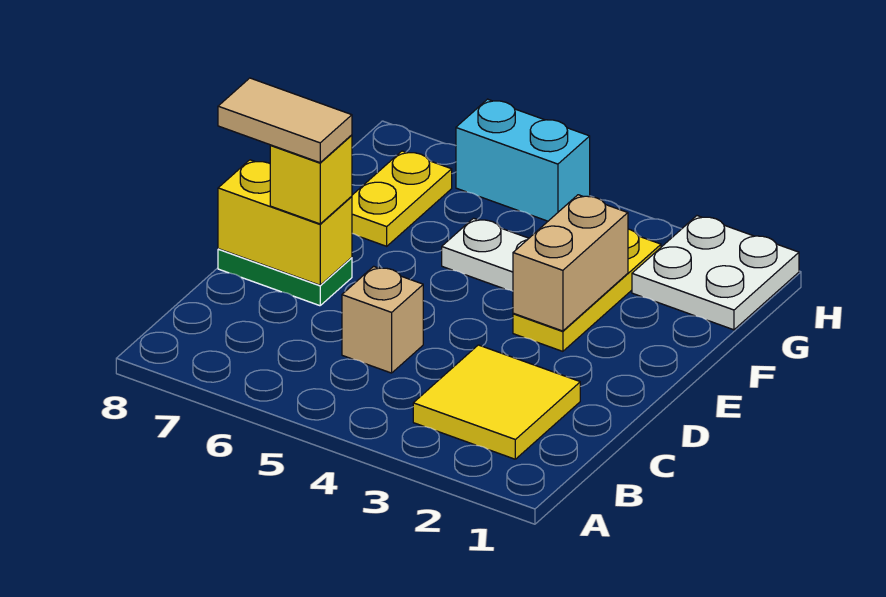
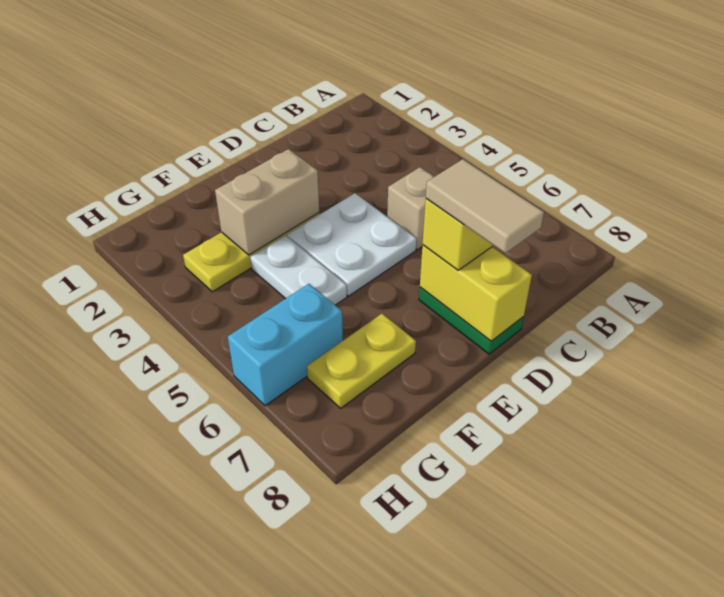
yellow 2x2 tile [413,345,580,459] -> none
white 2x2 plate [632,216,799,330] -> white 2x2 plate moved to [287,193,417,296]
cyan 1x2 brick [456,99,590,221] -> cyan 1x2 brick turned to [228,284,343,406]

